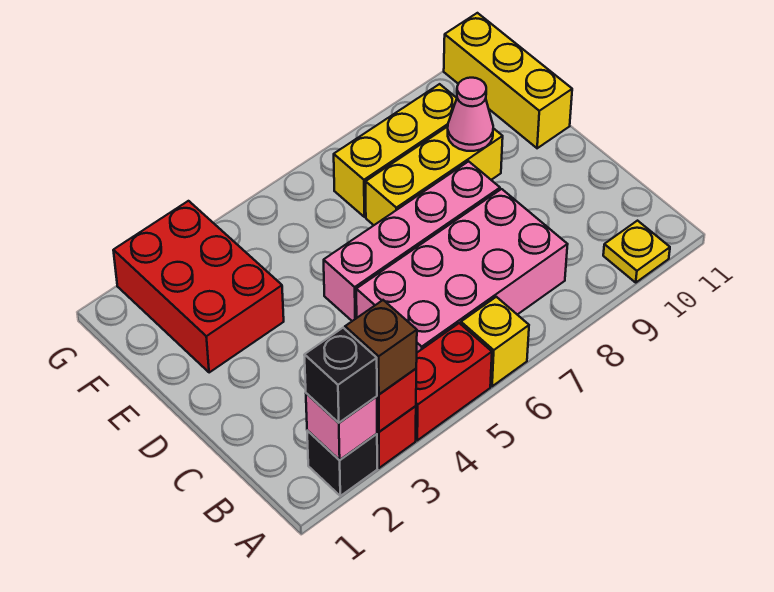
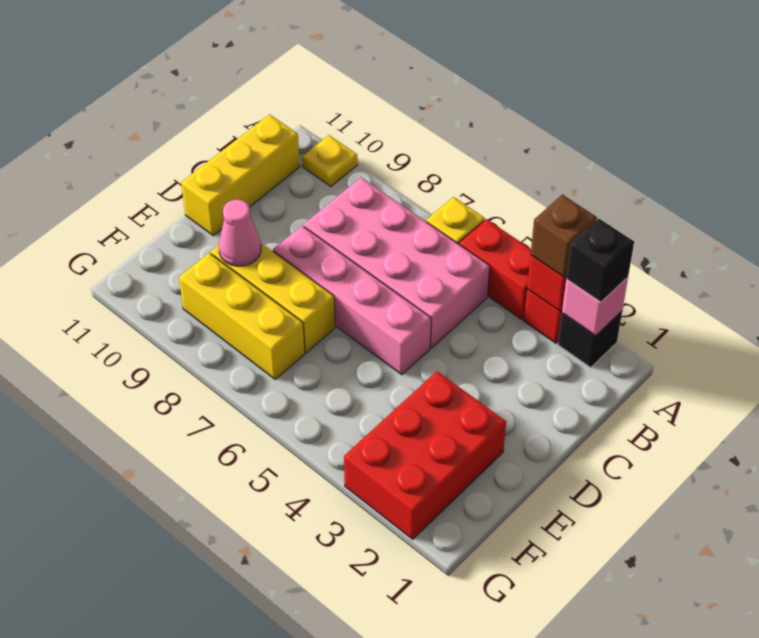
yellow 1x3 brick [444,13,572,148] -> yellow 1x3 brick moved to [181,114,300,236]

